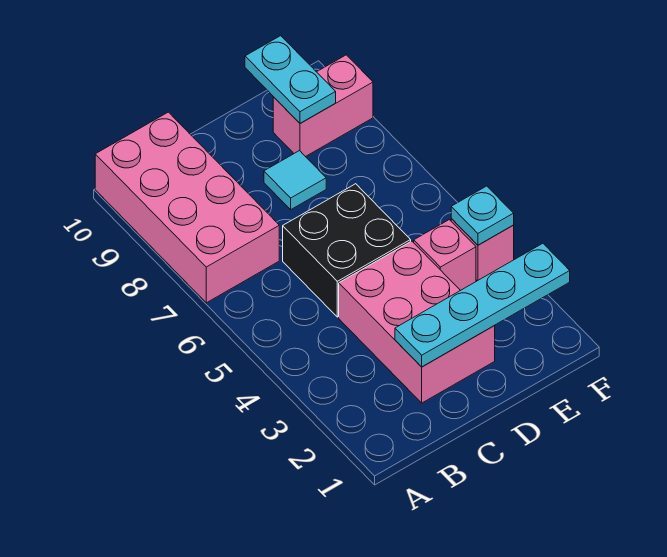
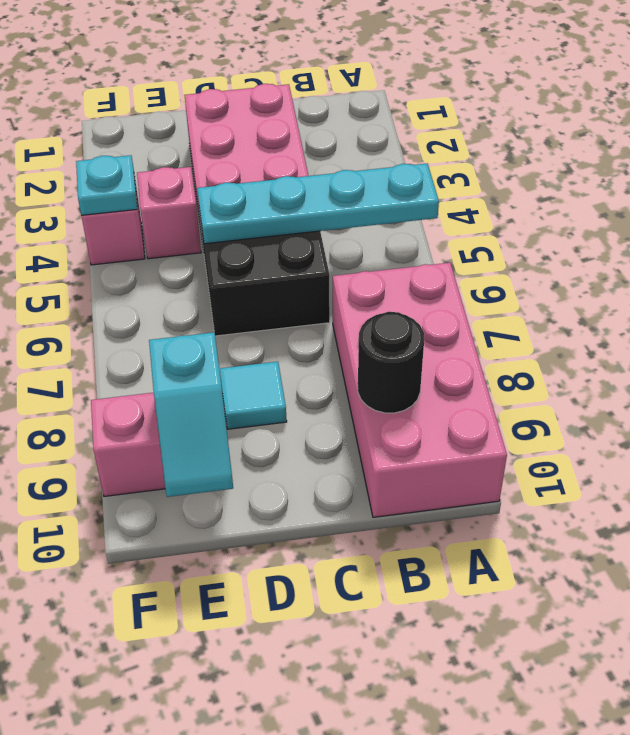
none -> black 1x1 round brick [358,312,424,413]
cyan 1x4 plate [395,244,570,367] -> cyan 1x4 plate moved to [197,163,439,244]
cyan 1x2 plate [245,36,336,123] -> cyan 1x2 slope [149,332,233,497]

